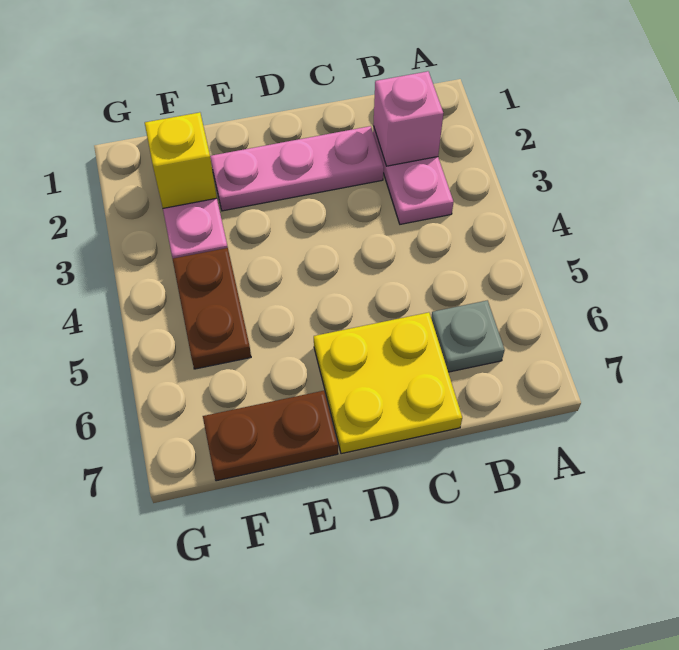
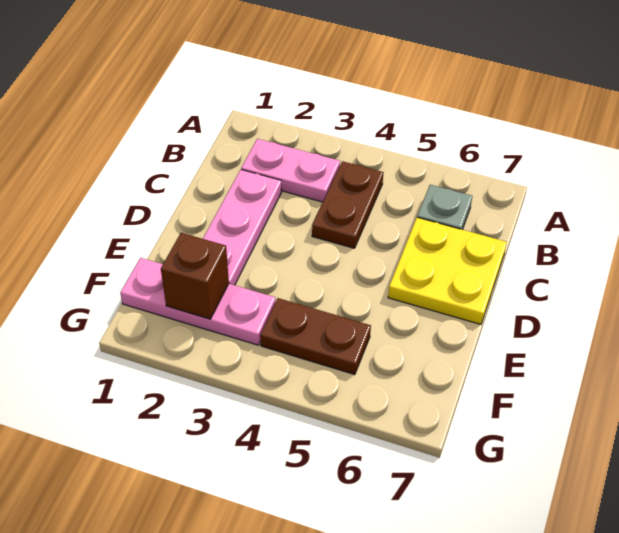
pink 1x1 brick [373,71,443,166] -> none
brown 1x2 plate [203,391,338,481] -> brown 1x2 plate moved to [312,161,383,248]
yellow 1x1 brick [145,112,217,208] -> brown 1x1 brick [161,233,229,319]

